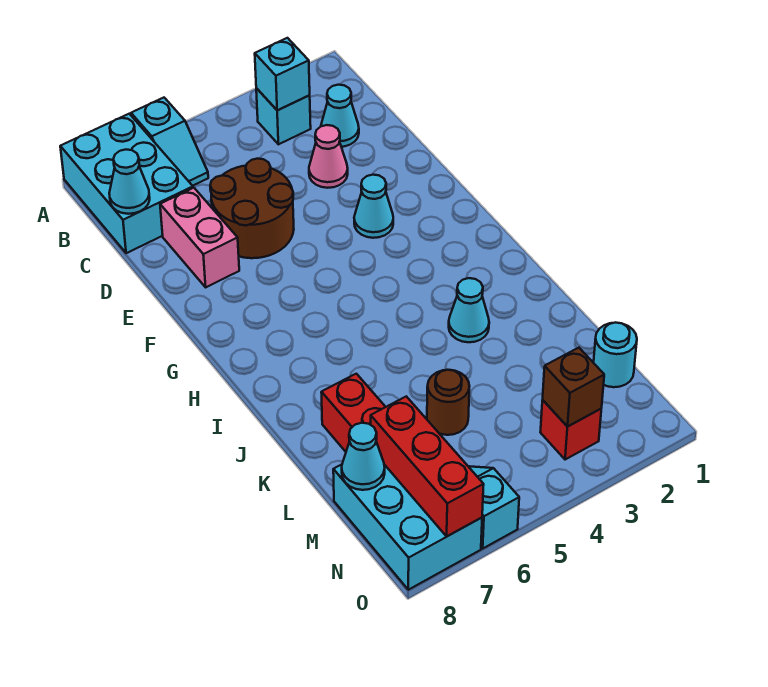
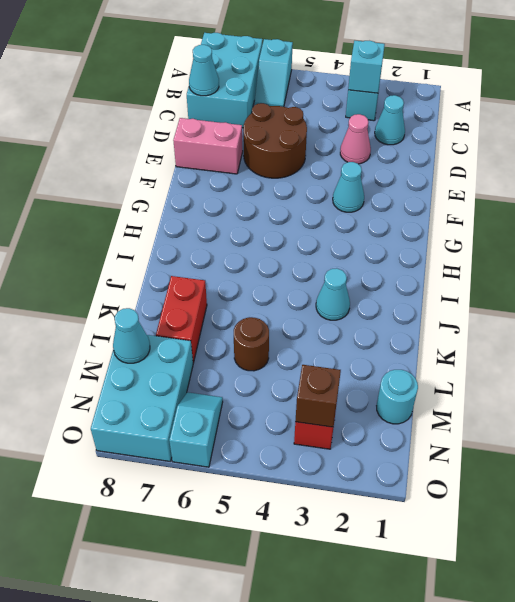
pink 1x2 brick [160,188,239,287] -> pink 1x2 brick turned to [173,118,243,174]
red 1x3 brick [371,396,484,536] -> none

